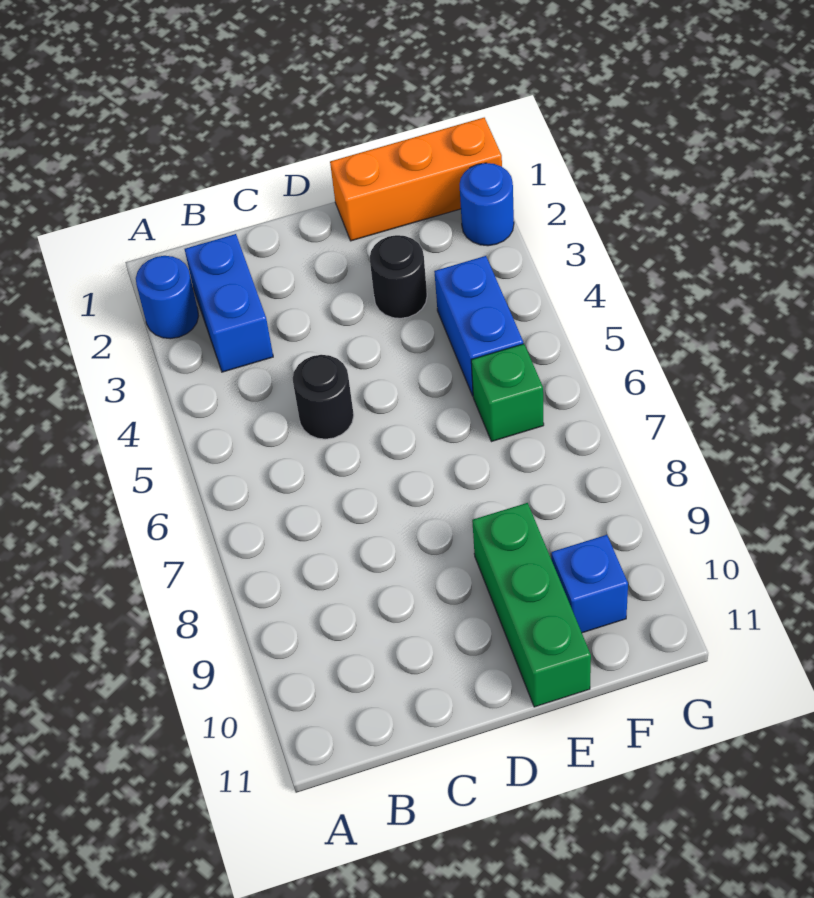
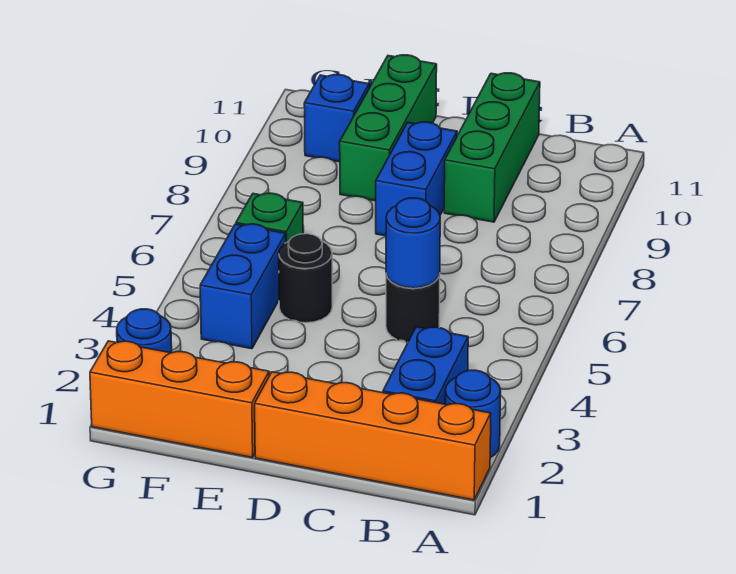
none -> orange 1x4 brick [255,372,491,500]
none -> blue 1x1 round brick [386,198,440,288]
none -> green 1x3 brick [444,73,540,222]
none -> blue 1x2 brick [376,122,457,236]
black 1x1 round brick [370,235,427,318] -> black 1x1 round brick moved to [279,234,332,323]

